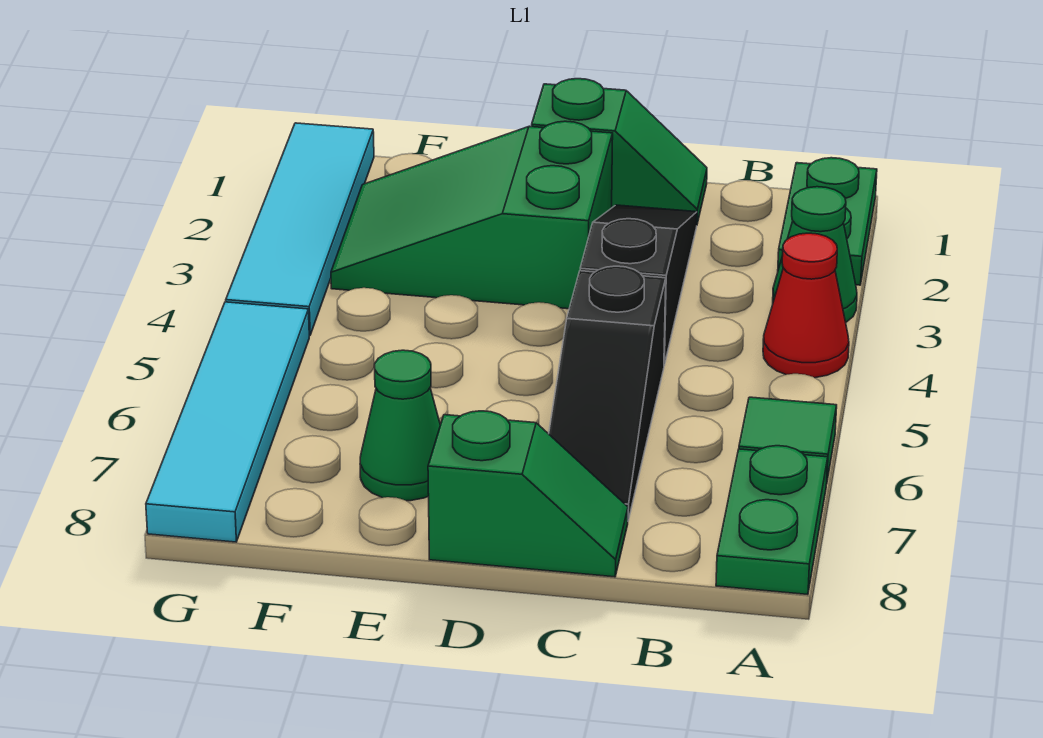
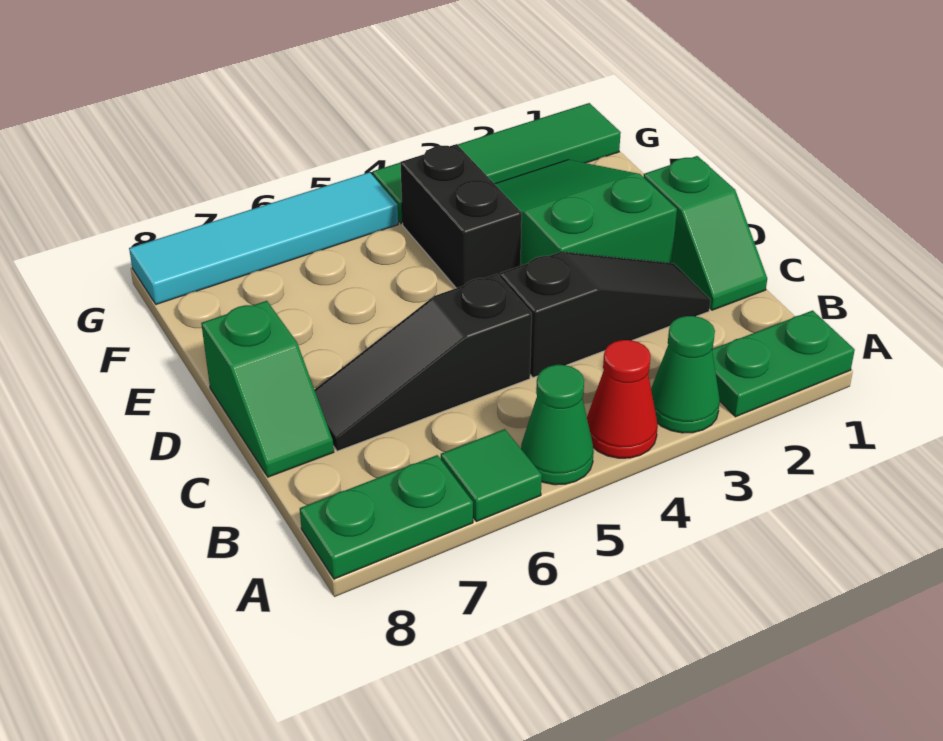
none -> black 1x2 brick [400,144,522,288]
green 1x1 cone [360,350,440,501] -> green 1x1 cone moved to [521,365,594,485]
cyan 1x4 tile [226,123,374,336] -> green 1x4 tile [373,103,621,224]

